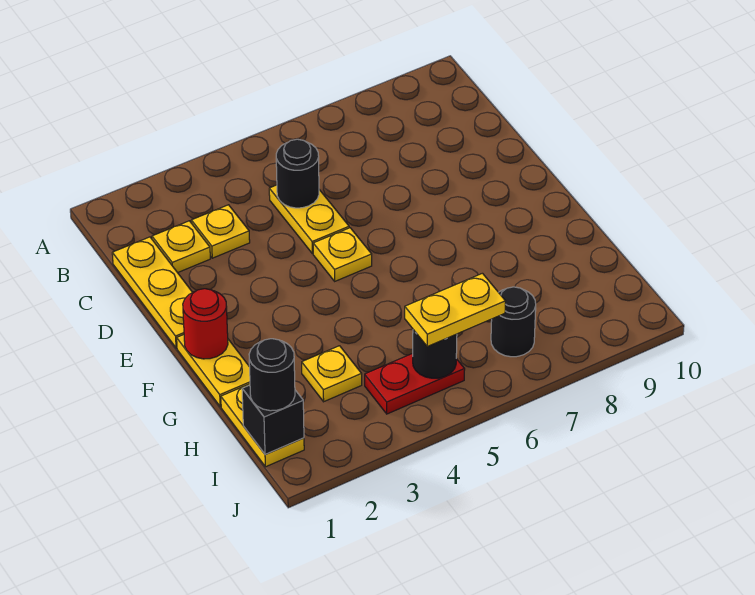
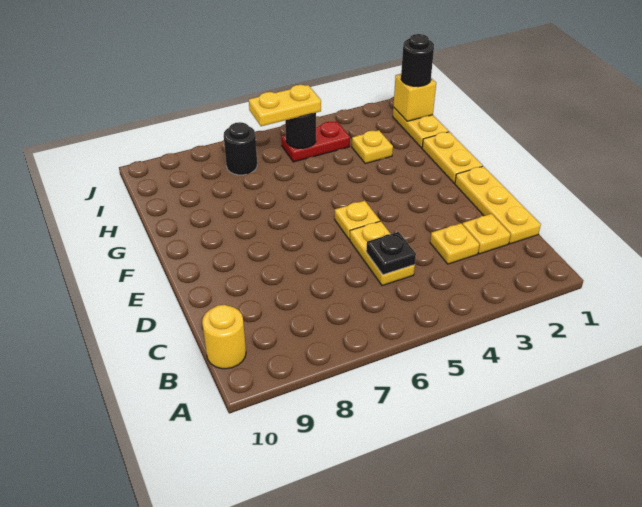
none -> yellow 1x1 round brick [202,305,246,369]
black 1x1 round brick [276,139,319,208] -> black 1x1 plate [366,232,416,275]
red 1x1 round brick [183,289,228,359] -> none
black 1x1 brick [242,385,304,455] -> yellow 1x1 brick [393,74,436,121]

